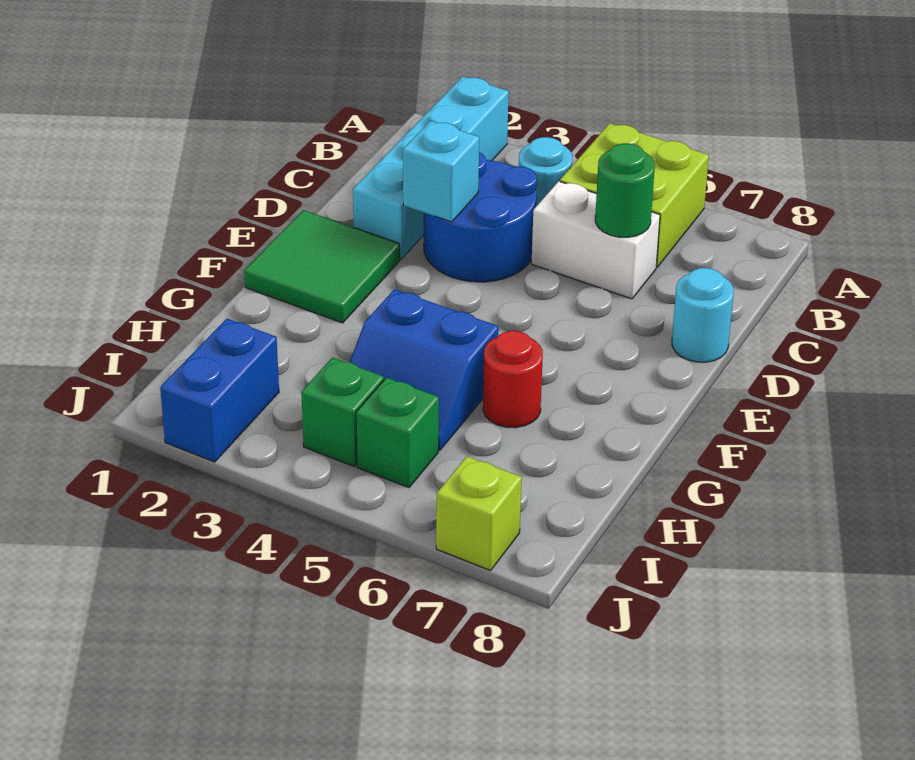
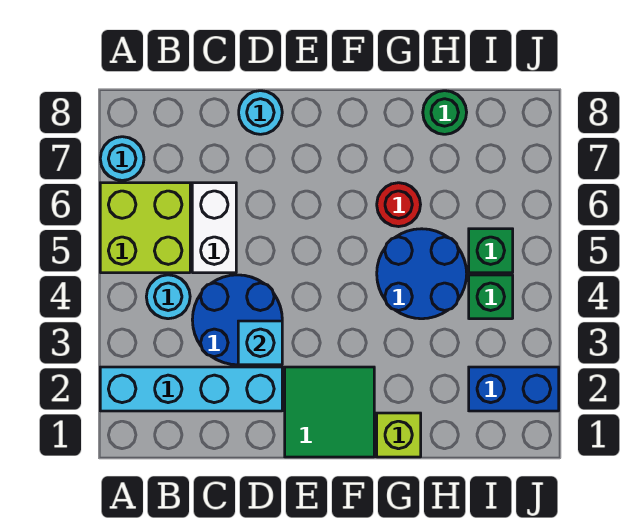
none -> cyan 1x1 round brick [100,137,144,180]
green 1x1 round brick [595,143,655,237] -> green 1x1 round brick moved to [423,91,467,134]
blue 2x2 slope [350,289,499,451] -> blue 2x2 round brick [377,229,467,319]
lime 1x1 brick [436,456,522,570] -> lime 1x1 brick moved to [377,413,421,457]

